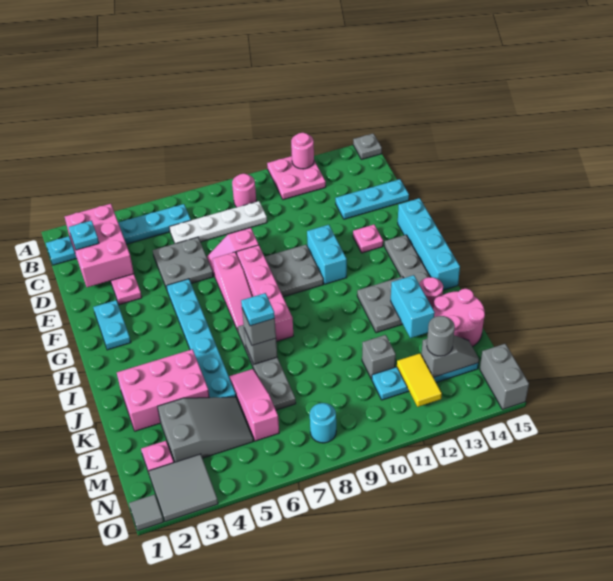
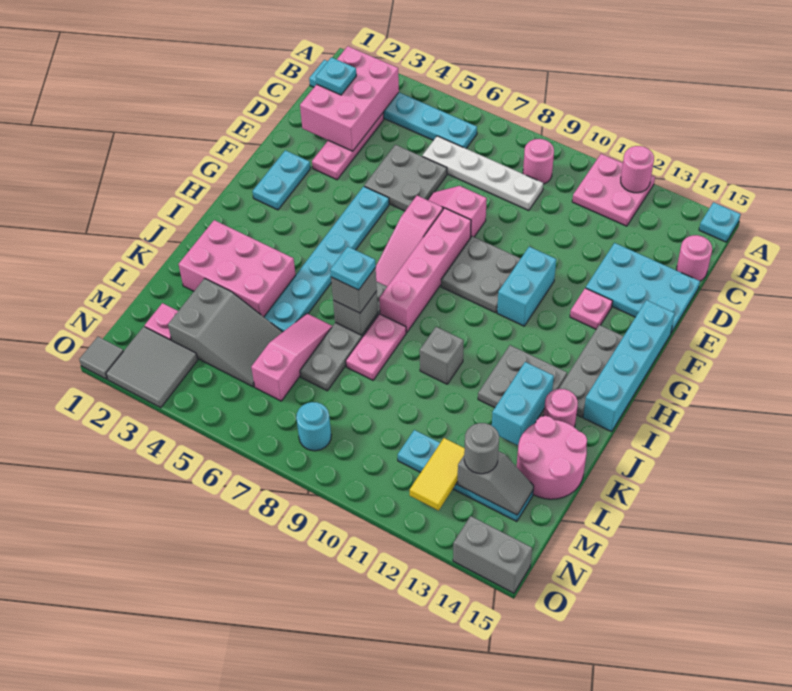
grey 1x1 plate [353,134,382,159] -> cyan 1x1 plate [699,202,741,242]
none -> pink 1x1 round brick [677,235,712,281]
cyan 1x3 plate [335,179,409,219] -> cyan 2x3 plate [586,243,700,333]
none -> pink 1x2 plate [346,314,406,380]
grey 1x1 brick [362,335,396,379] -> grey 1x1 brick moved to [420,327,464,384]
grey 1x2 brick [480,344,529,409] -> grey 1x2 brick turned to [453,516,532,593]

